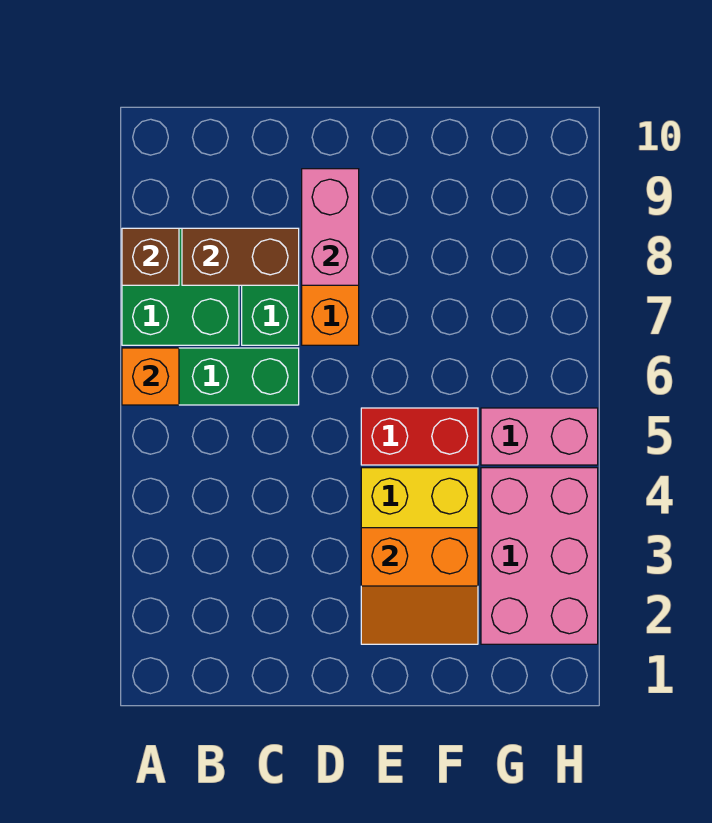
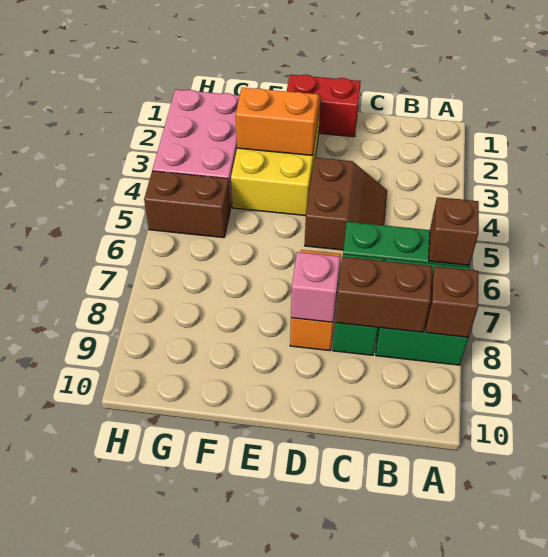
orange 1x1 brick [122,348,179,405] -> brown 1x1 brick [429,197,479,265]
none -> brown 2x2 slope [304,158,387,250]
pink 1x2 brick [302,169,359,285] -> pink 1x1 brick [291,252,340,322]
red 1x2 brick [361,408,478,465] -> red 1x2 brick moved to [287,74,361,137]
pink 1x2 brick [481,408,598,465] -> brown 1x2 brick [144,171,230,238]

